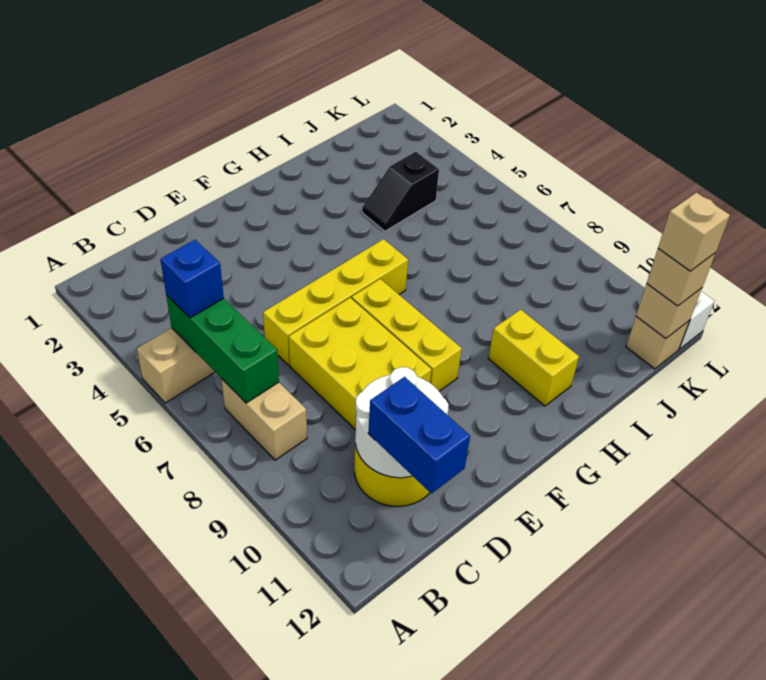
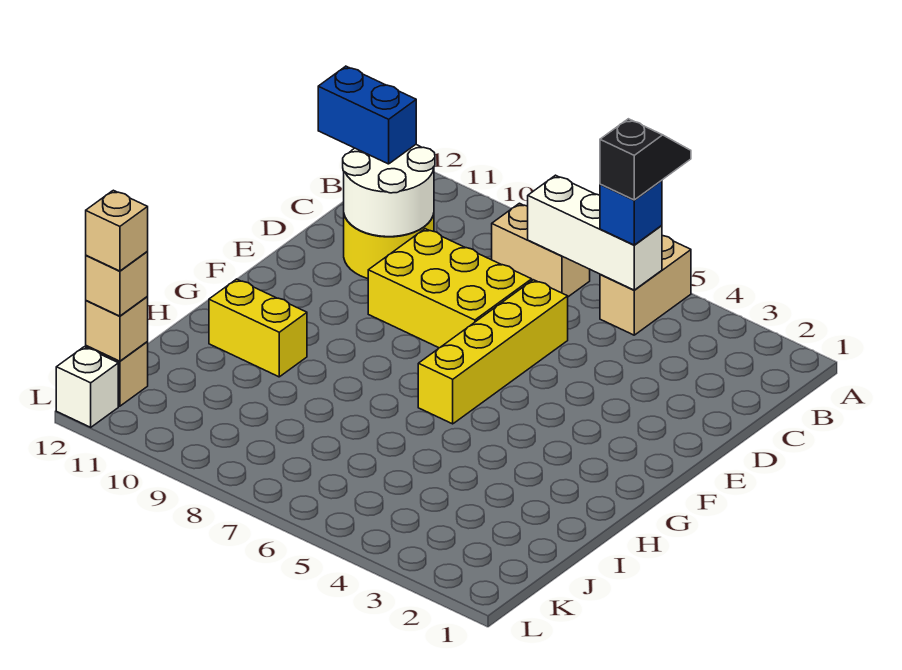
green 1x3 brick [166,295,279,403] -> white 1x3 brick [528,175,662,290]
yellow 1x3 brick [352,279,462,391] -> none
black 1x2 slope [362,152,439,231] -> black 1x2 slope moved to [600,119,691,200]

